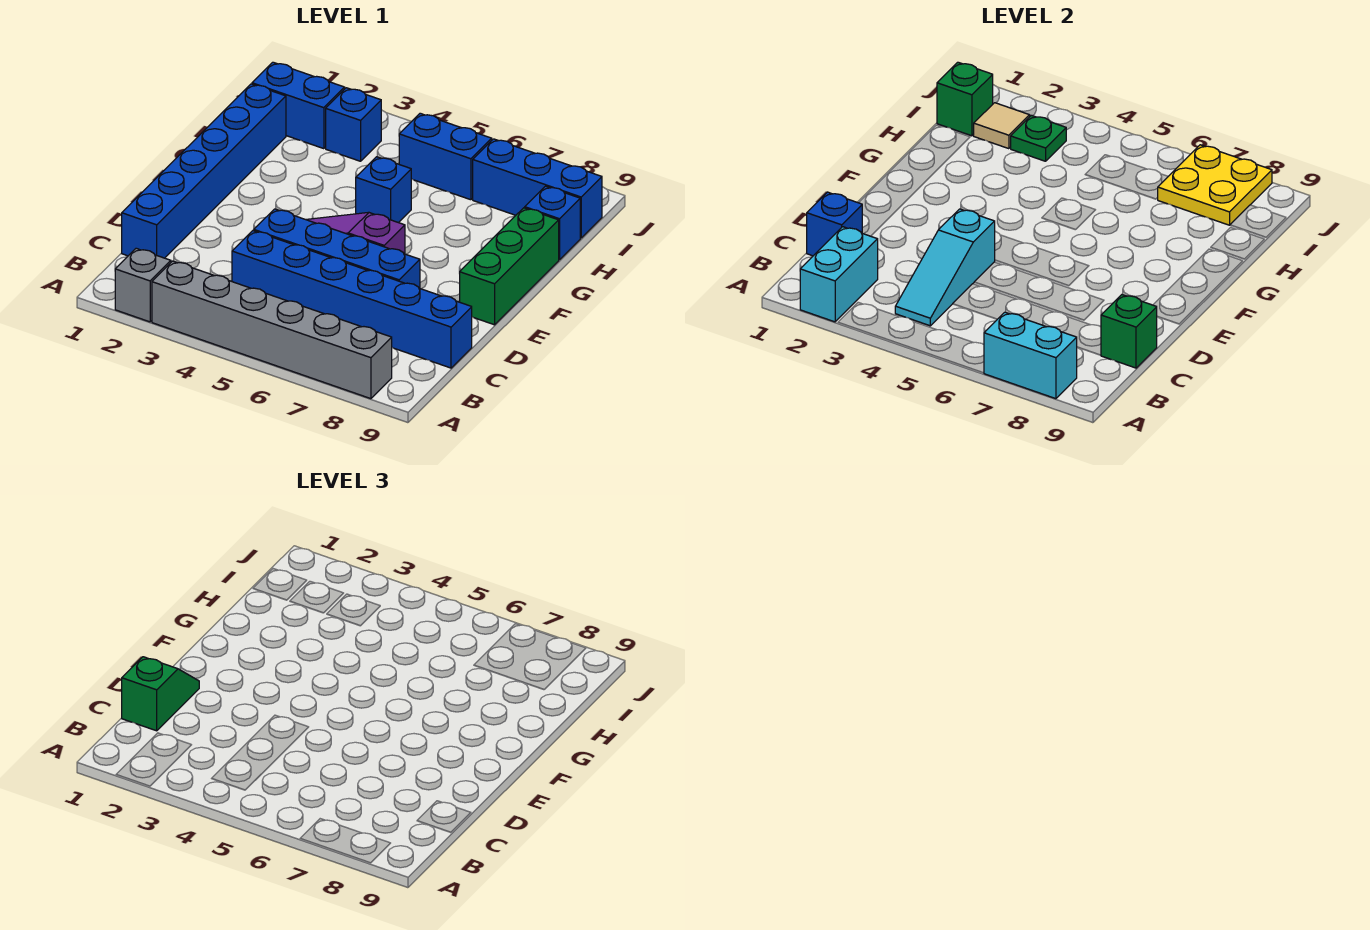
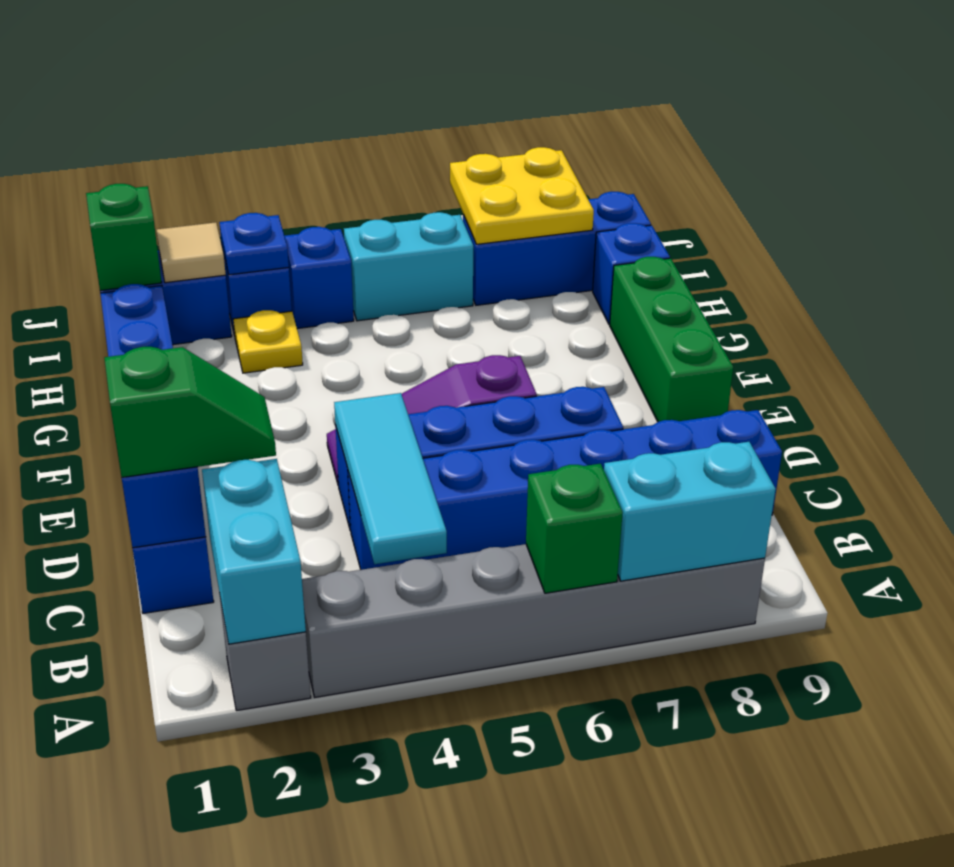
cyan 1x3 slope [895,209,995,326] -> cyan 1x3 tile [334,393,447,564]
green 1x2 slope [122,657,199,731] -> green 1x2 slope turned to [104,347,276,478]
green 1x1 brick [1101,295,1157,368] -> green 1x1 brick moved to [526,464,623,593]
blue 1x1 brick [356,157,411,223] -> blue 1x1 brick moved to [285,227,354,329]
none -> yellow 1x1 plate [233,310,303,373]
green 1x1 plate [1011,115,1066,161] -> blue 1x1 plate [219,213,289,275]
blue 1x2 brick [399,113,492,200] -> cyan 1x2 brick [344,212,473,321]

